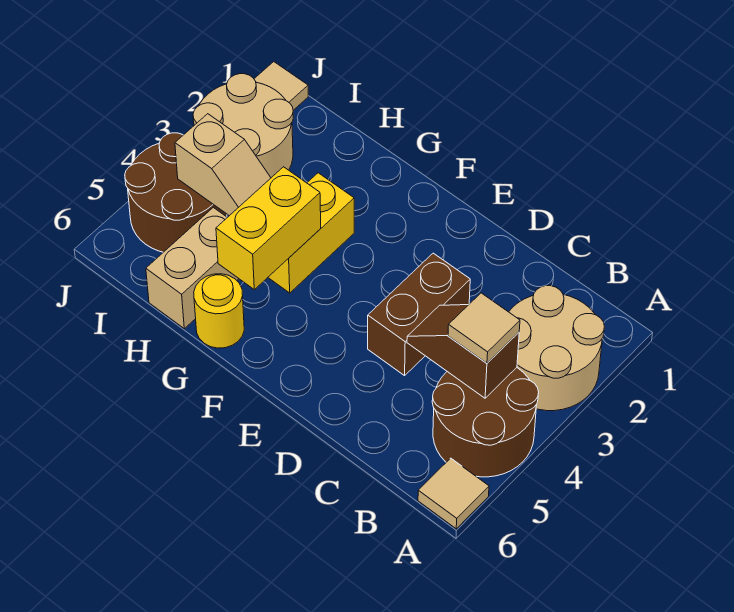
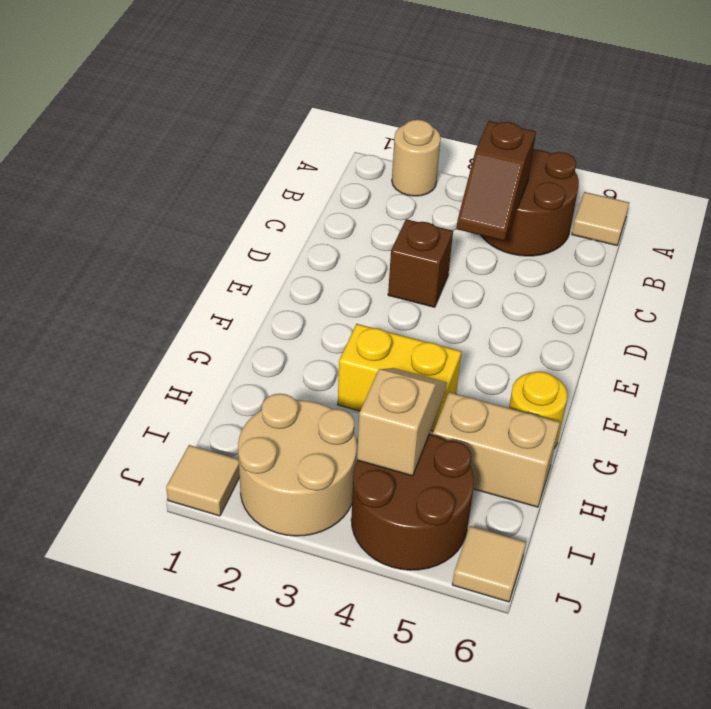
tan 2x2 round brick [509,286,604,411] -> tan 1x1 round brick [392,120,441,196]
tan 1x1 tile [448,293,520,363] -> tan 1x1 tile moved to [452,526,526,602]
brown 1x2 brick [368,253,470,376] -> brown 1x1 brick [388,219,453,307]
yellow 1x2 brick [216,167,321,289] -> none

